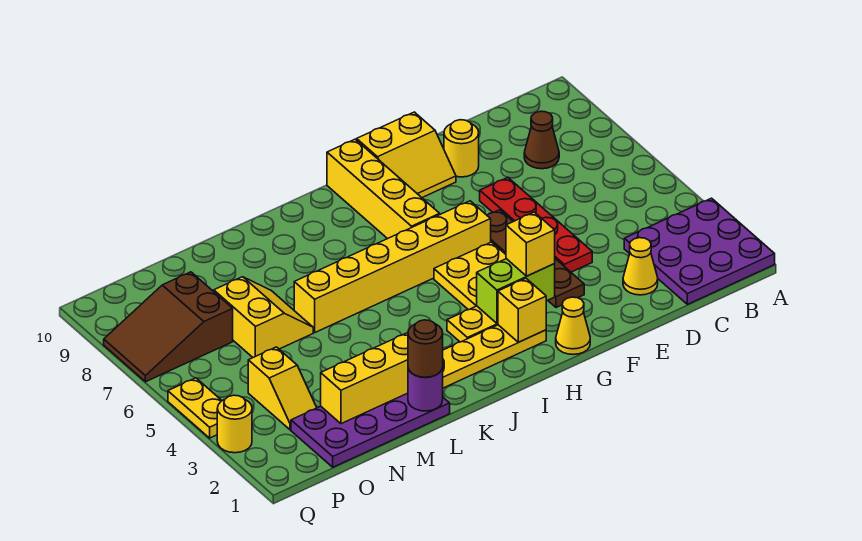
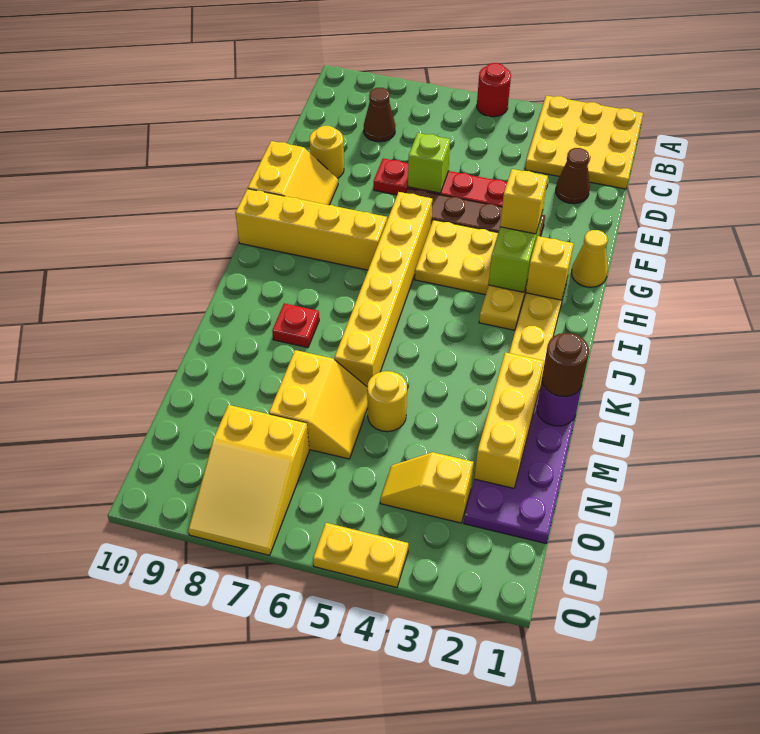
purple 3x3 plate [624,198,775,304] -> yellow 3x3 plate [525,95,643,189]
none -> red 1x1 round brick [477,63,511,117]
yellow 1x1 cone [623,238,658,295] -> brown 1x1 cone [556,148,590,204]
none -> lime 1x1 brick [408,133,450,193]
none -> red 1x1 plate [272,303,319,348]
yellow 2x2 slope [214,277,313,357] -> yellow 2x2 slope turned to [269,350,368,459]
yellow 1x2 slope [248,347,317,430] -> yellow 1x2 slope turned to [380,452,474,523]
brown 2x3 slope [104,272,233,382] -> yellow 2x3 slope [188,405,309,555]
yellow 1x1 round brick [217,395,252,453] -> yellow 1x1 round brick moved to [367,371,407,432]

